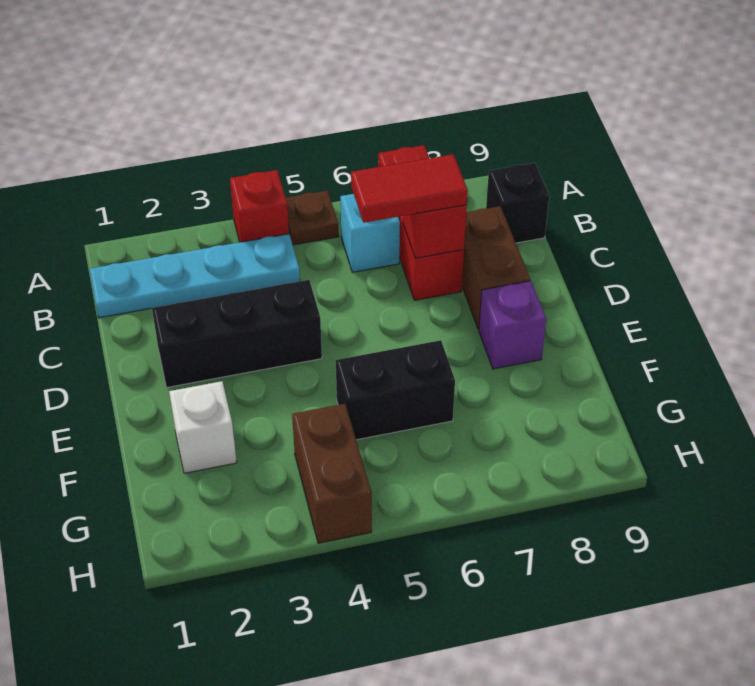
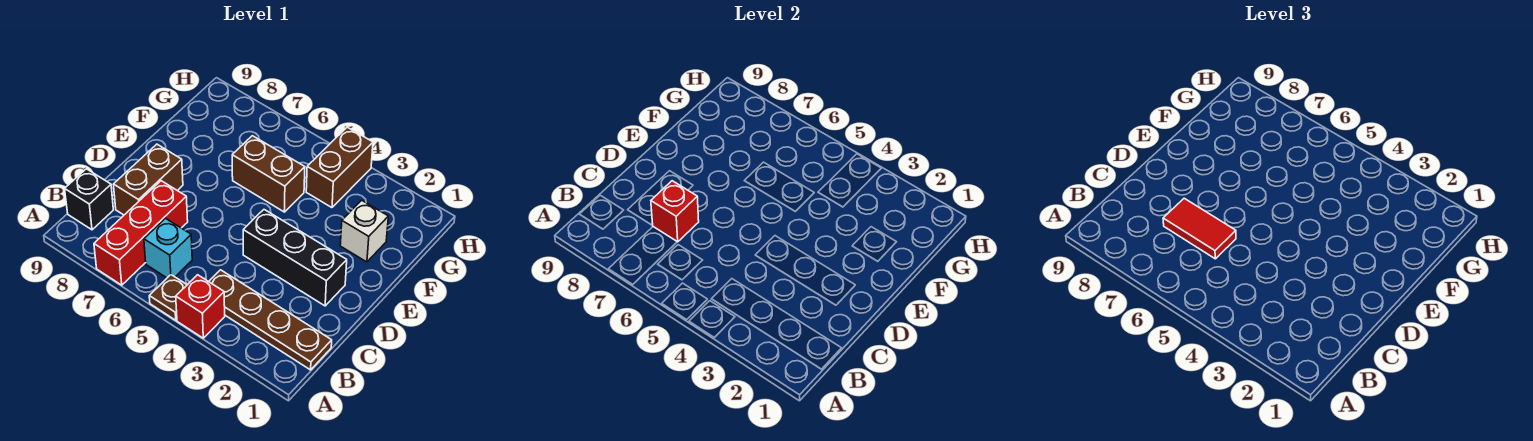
cyan 1x4 plate [89,234,300,318] -> brown 1x4 plate [209,270,332,370]
purple 1x1 brick [479,281,546,369] -> none
black 1x2 brick [336,340,455,440] -> brown 1x2 brick [232,136,305,212]

